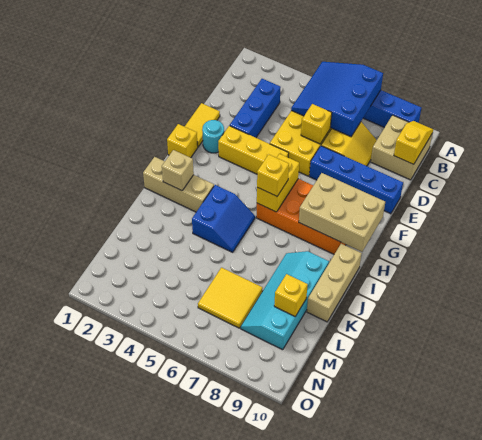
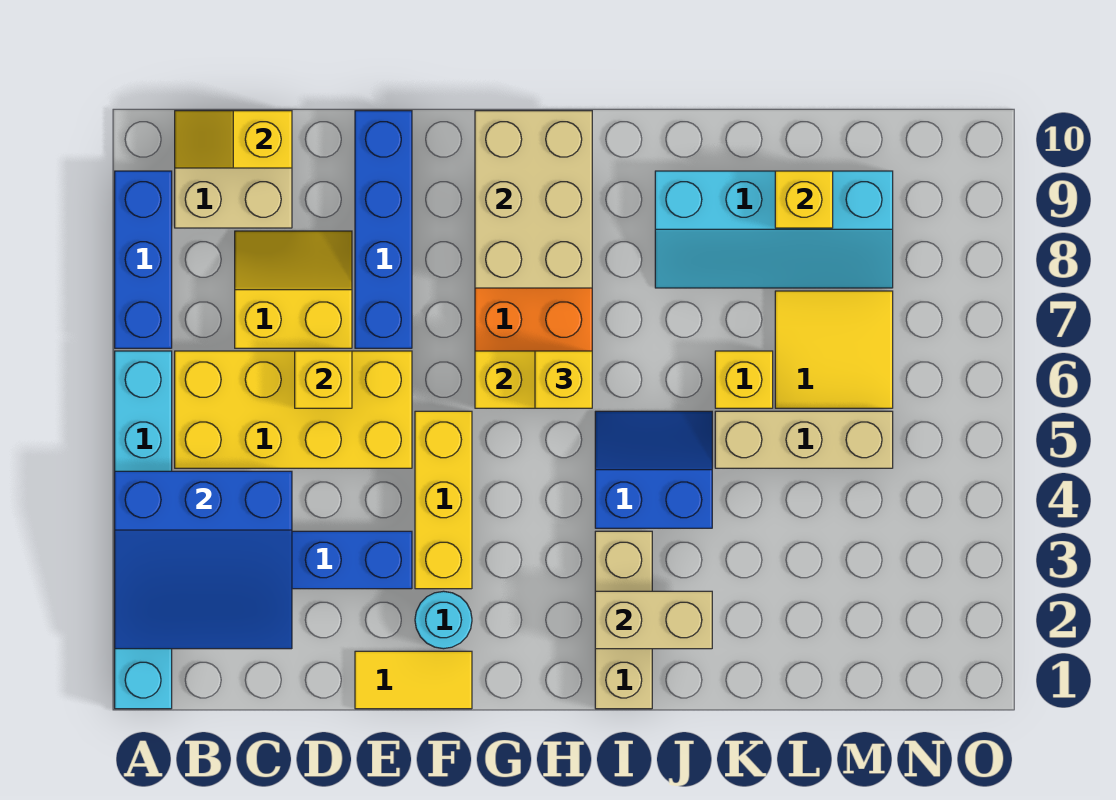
none -> cyan 1x6 brick [115,351,172,709]
blue 3x3 slope [291,62,383,137] -> blue 3x3 slope moved to [115,471,292,649]
yellow 1x1 brick [167,124,198,158] -> yellow 1x1 brick moved to [715,351,773,408]
tan 1x1 brick [162,150,194,191] -> tan 1x2 brick [595,591,712,649]
tan 1x3 brick [307,244,362,322] -> tan 1x3 brick moved to [715,411,893,468]

